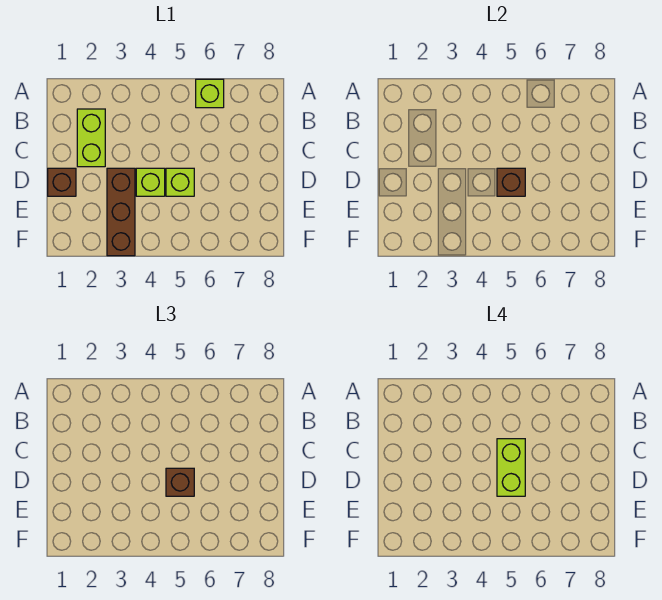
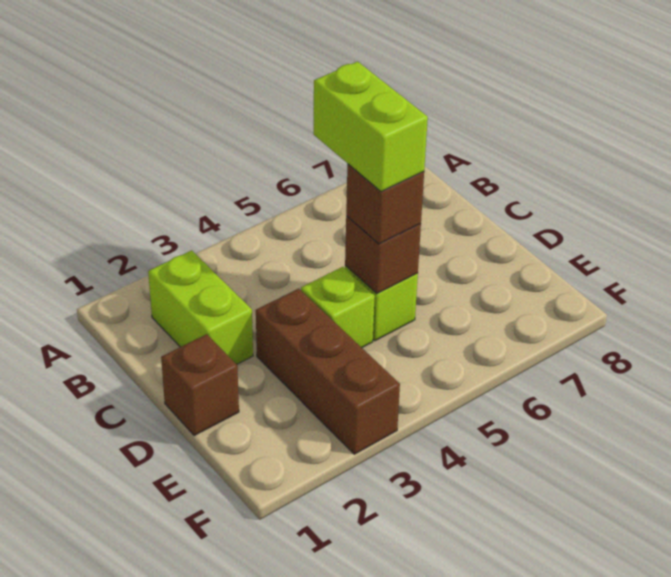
lime 1x1 brick [196,79,224,108] -> none

